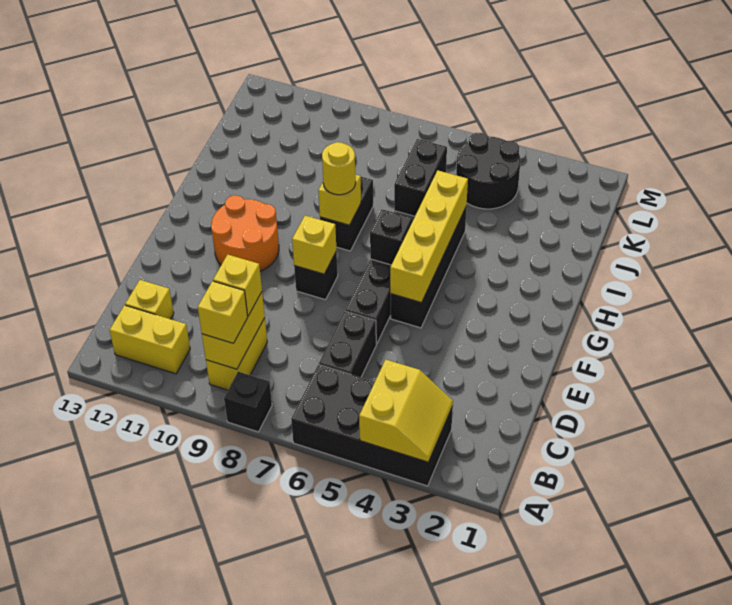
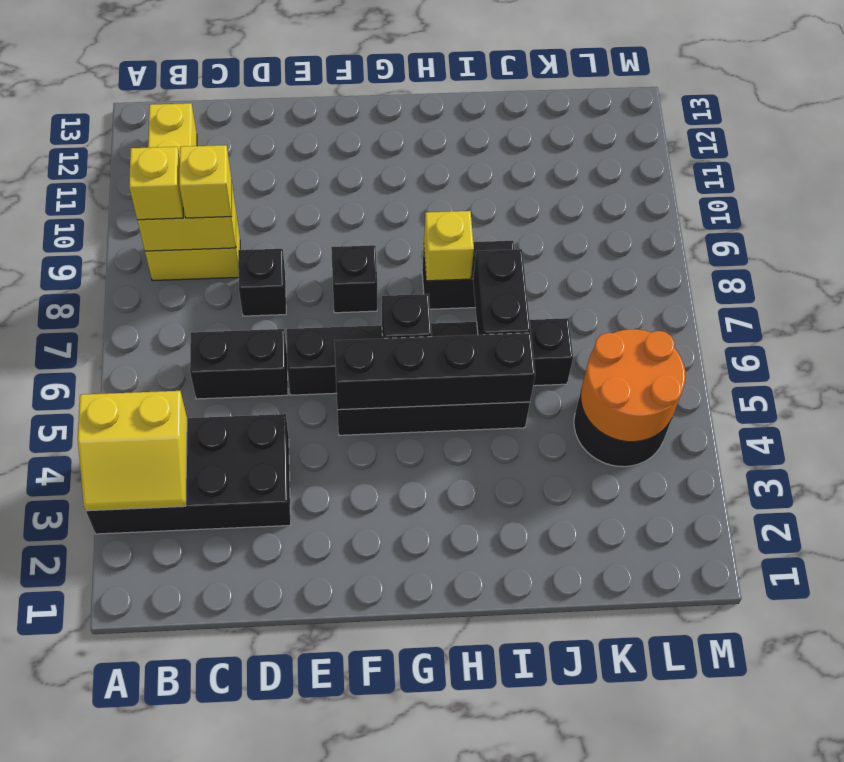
black 2x4 brick [291,365,453,486] -> black 2x4 brick turned to [86,414,291,534]
black 1x1 brick [224,372,272,432] -> black 1x1 brick moved to [238,249,286,316]
yellow 1x1 brick [125,280,174,319] -> none
yellow 1x4 brick [390,170,468,303] -> black 1x4 brick [335,333,535,410]
yellow 1x1 brick [292,216,337,274] -> none
orange 2x2 round brick [211,195,279,271] -> orange 2x2 round brick moved to [581,329,686,442]
yellow 1x1 round brick [322,142,356,195] -> none
black 1x2 brick [394,139,447,216] -> black 1x2 brick turned to [473,249,531,335]

